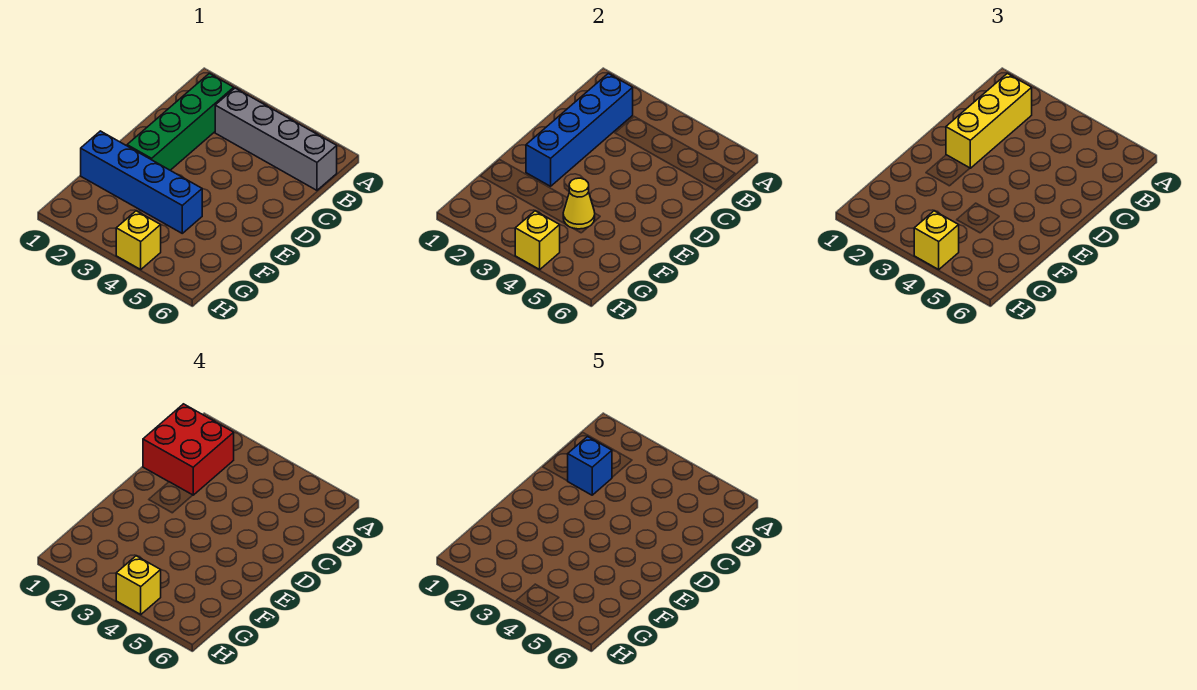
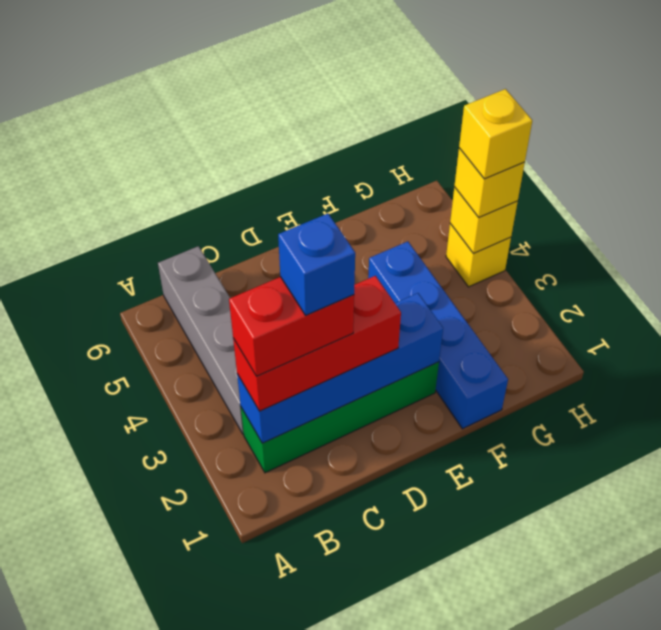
red 2x2 brick [143,404,234,495] -> red 1x2 brick [229,277,354,376]
yellow 1x3 brick [946,73,1032,168] -> red 1x3 brick [233,276,401,411]
yellow 1x1 cone [563,178,595,229] -> none

